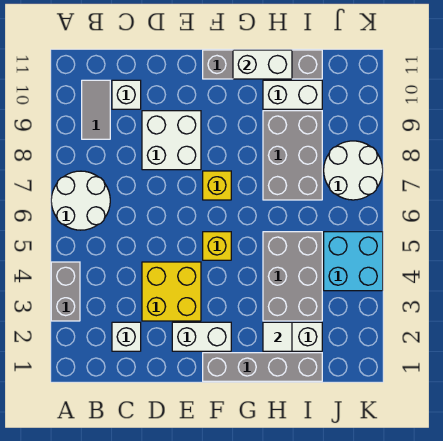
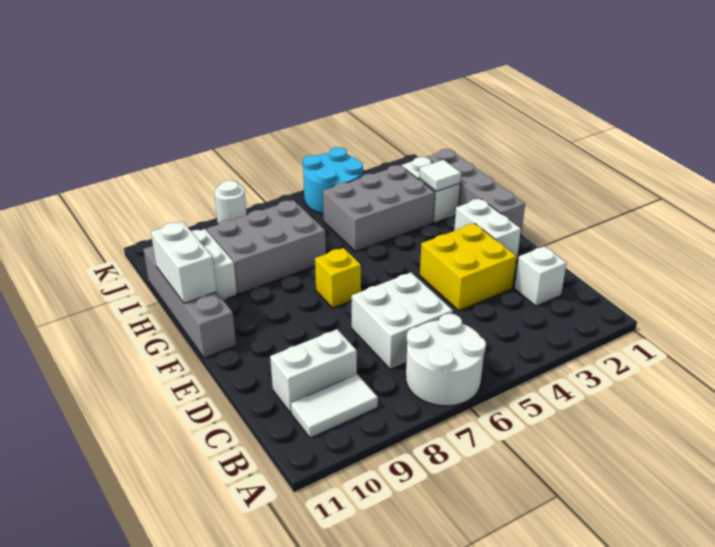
grey 1x2 brick [51,262,80,321] -> none
grey 1x2 tile [82,80,110,139] -> white 1x2 tile [291,375,378,438]
white 1x1 brick [112,80,141,109] -> white 1x2 brick [270,329,357,413]
white 2x2 brick [142,111,201,170] -> white 2x2 brick moved to [352,273,453,369]
yellow 1x1 brick [203,232,231,260] -> none
cyan 2x2 brick [324,232,383,291] -> cyan 2x2 round brick [303,147,363,214]
white 2x2 round brick [324,141,383,200] -> white 1x1 round brick [214,180,247,224]

